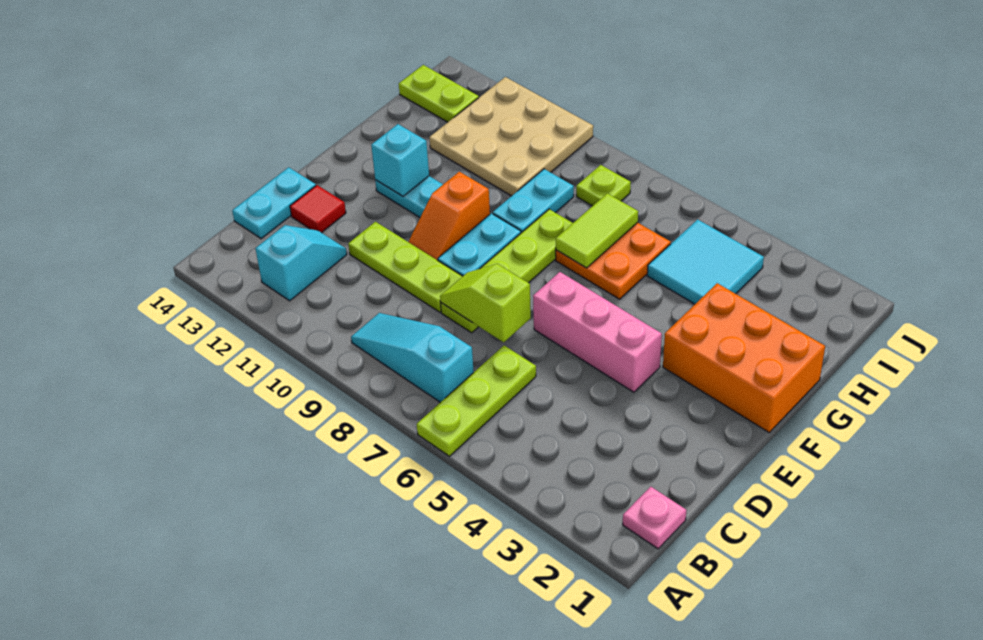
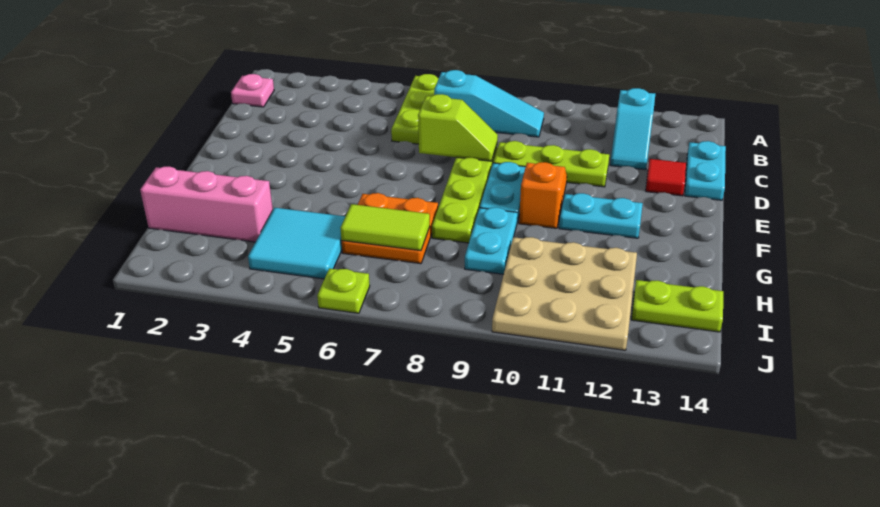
pink 1x3 brick [533,272,662,392] -> pink 1x3 brick moved to [140,167,273,242]
orange 2x3 brick [663,283,825,432] -> none
cyan 1x1 brick [371,124,429,196] -> none
lime 1x2 tile [556,193,638,268] -> lime 1x2 tile turned to [340,204,430,251]
lime 1x1 plate [576,165,631,206] -> lime 1x1 plate moved to [317,268,370,313]

